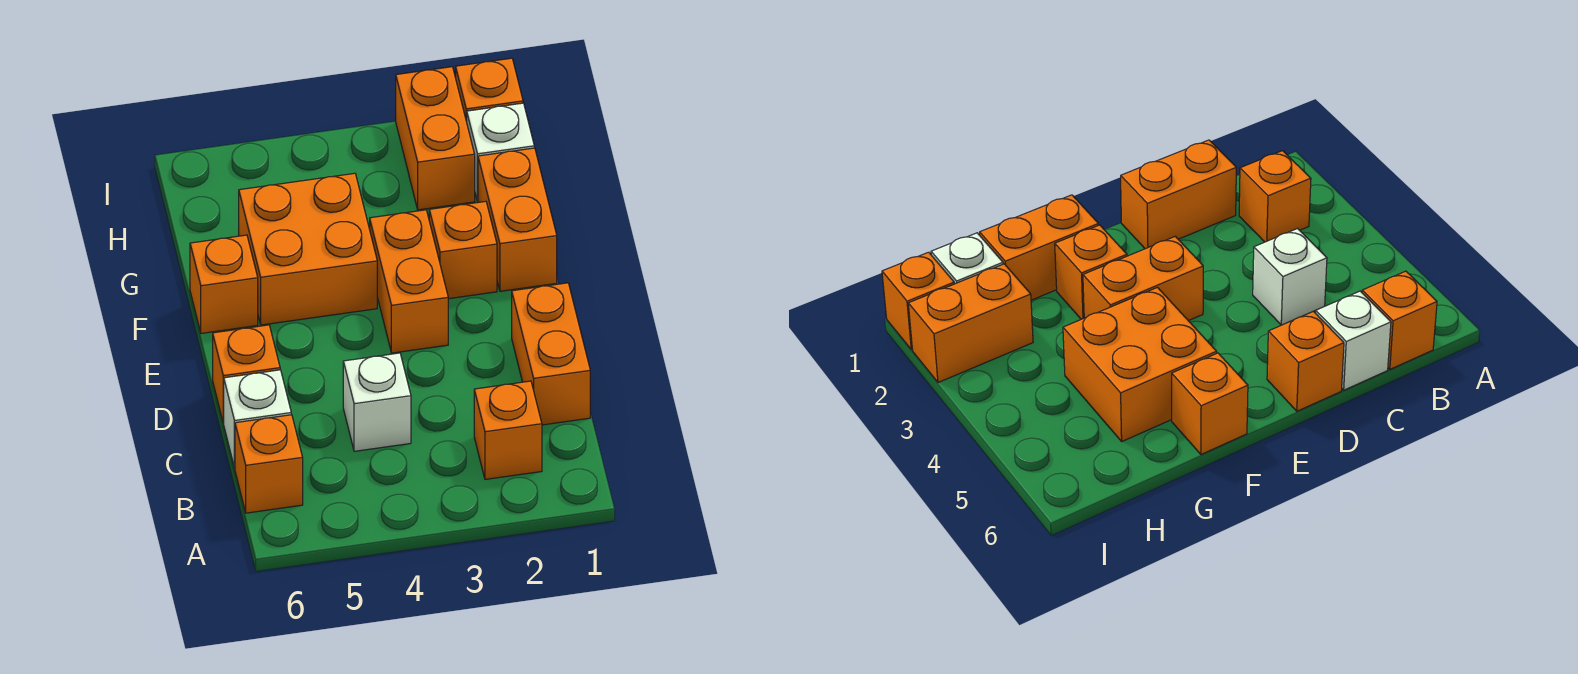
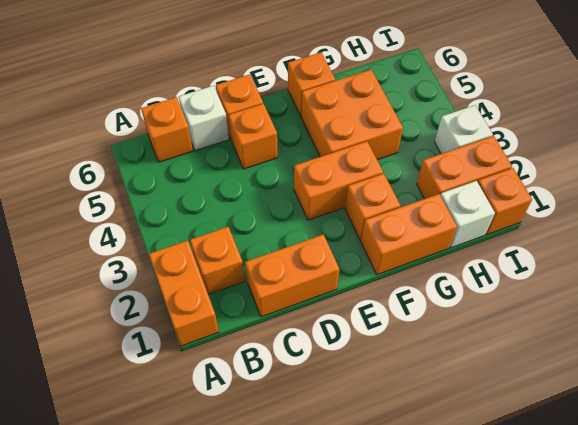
none -> orange 1x2 brick [149,241,219,346]
white 1x1 brick [343,353,411,451] -> white 1x1 brick moved to [435,105,493,154]
none -> orange 1x1 brick [229,104,278,169]

